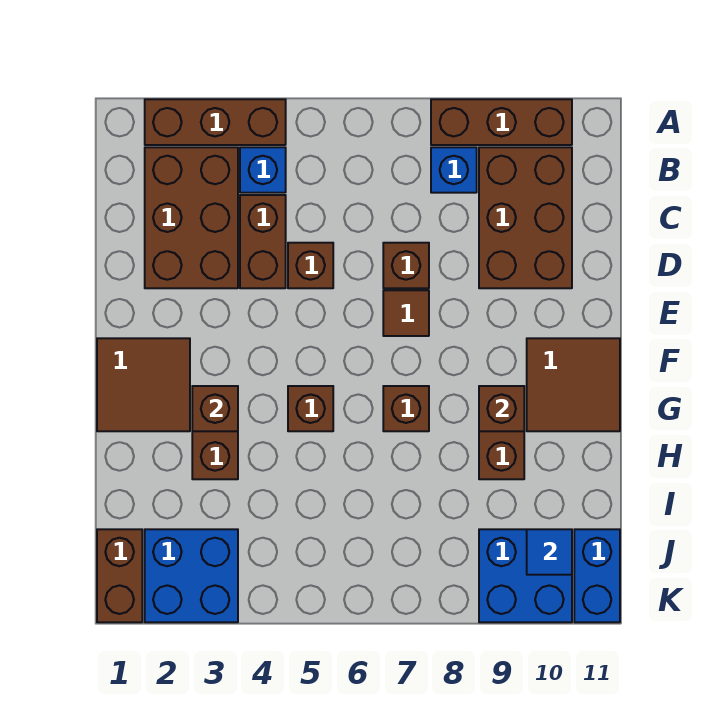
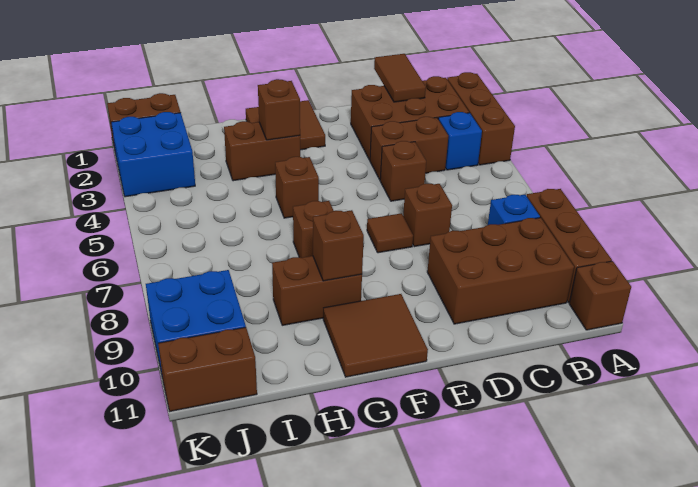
none -> brown 1x1 brick [569,261,631,330]
none -> brown 1x2 tile [374,54,426,102]
blue 1x1 tile [527,529,572,575] -> none
blue 1x2 brick [574,529,620,622] -> brown 1x2 brick [158,327,257,411]

